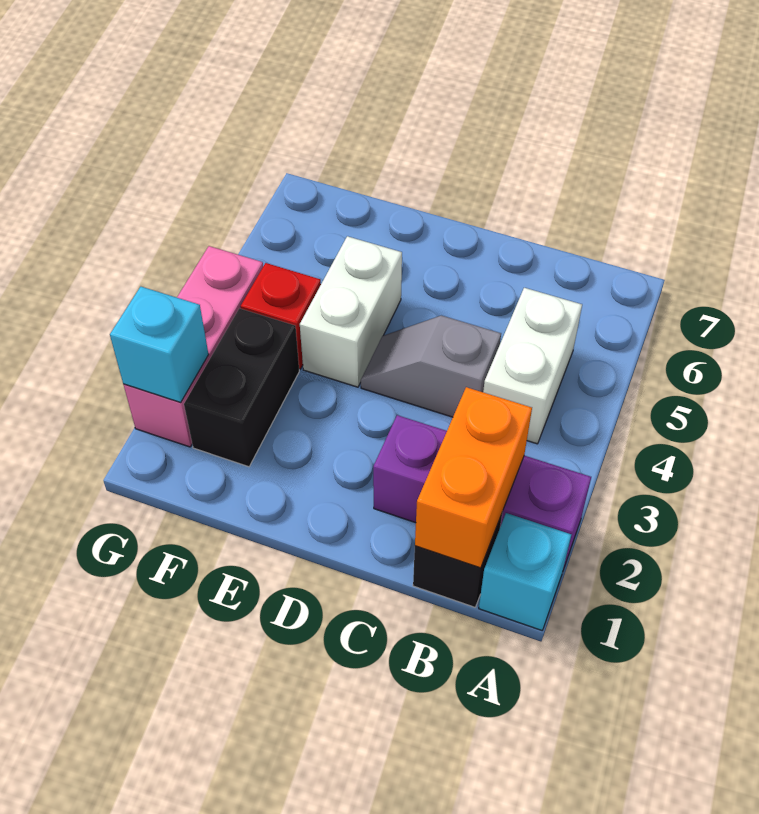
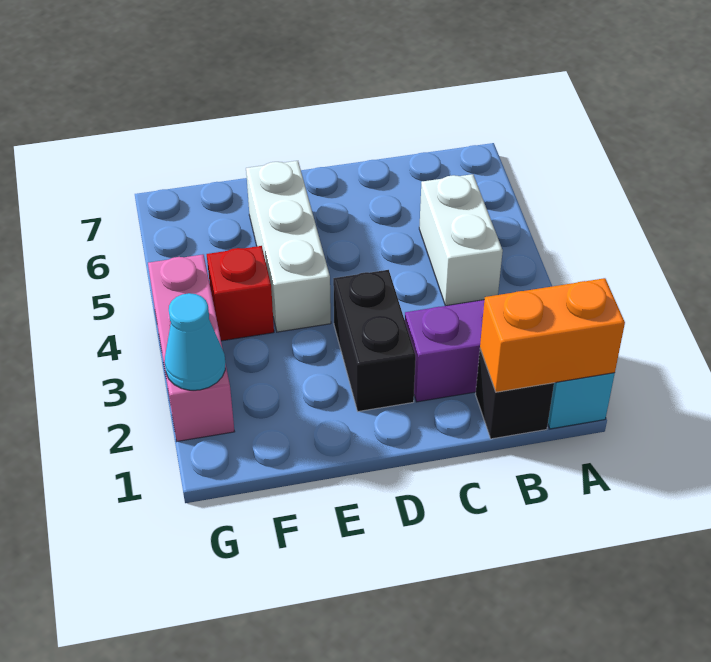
orange 1x2 brick [415,387,532,568] -> orange 1x2 brick turned to [480,278,625,392]
grey 1x2 slope [361,315,501,417] -> none
white 1x2 brick [300,236,402,387] -> white 1x3 brick [246,161,331,332]
black 1x2 brick [184,308,299,467] -> black 1x2 brick moved to [333,270,416,412]
cyan 1x1 brick [110,287,209,402] -> cyan 1x1 cone [165,293,225,390]

